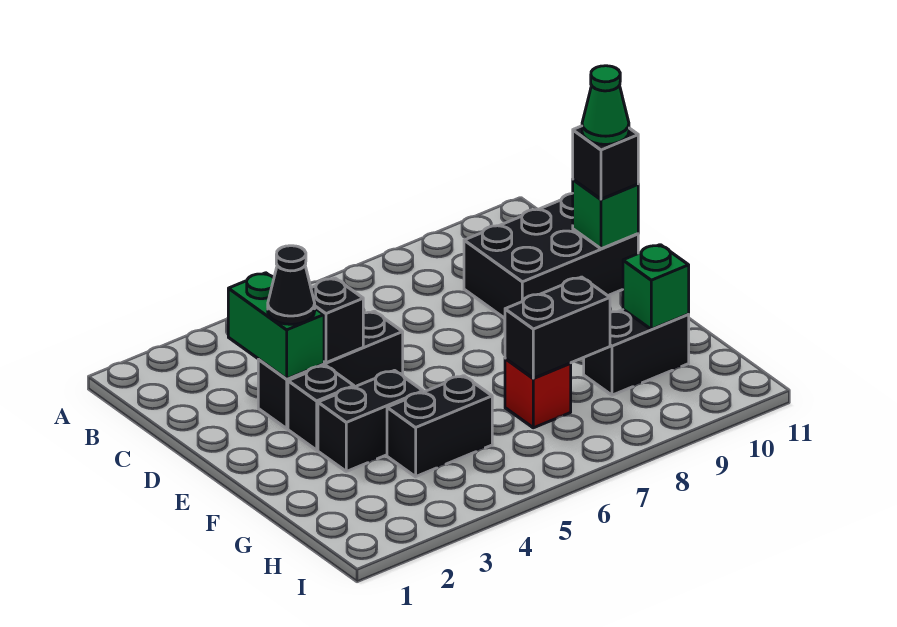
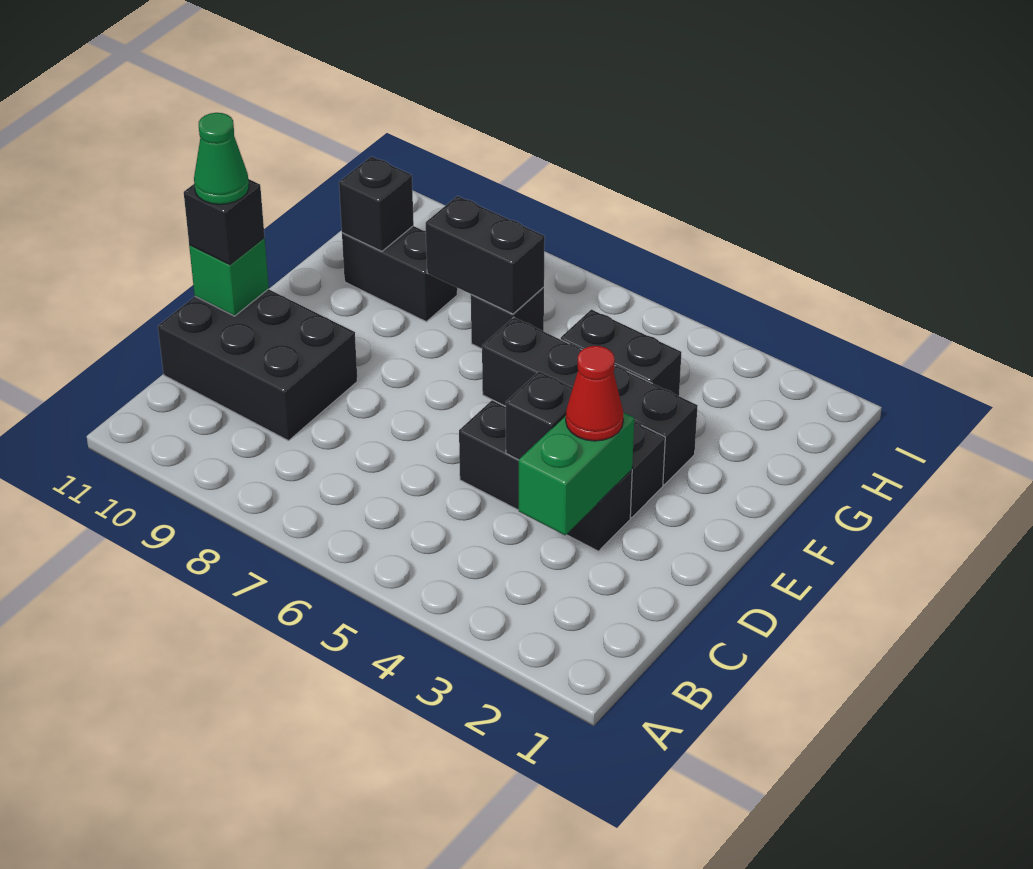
black 1x1 cone [268,246,315,324] -> red 1x1 cone [566,346,624,441]
black 1x2 brick [318,371,423,471] -> black 1x4 brick [482,317,698,485]
red 1x1 brick [505,358,571,428] -> black 1x1 brick [471,287,544,349]
green 1x1 brick [623,245,689,329] -> black 1x1 brick [339,156,414,251]

